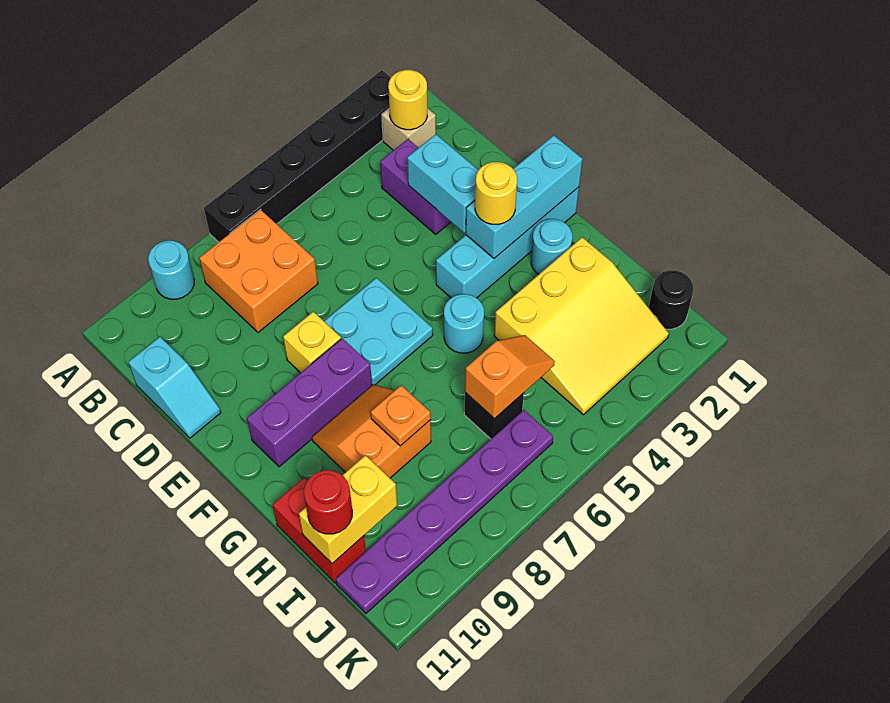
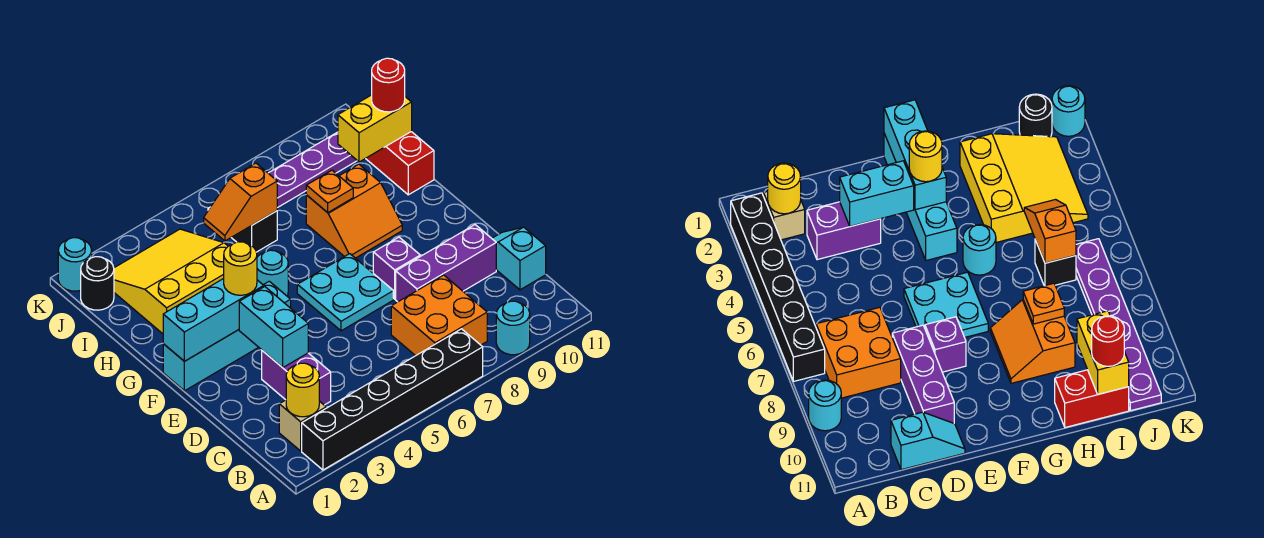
yellow 1x1 brick [283,312,341,373] -> purple 1x1 brick [373,237,420,299]
purple 1x3 brick [247,338,372,467] -> purple 1x3 brick moved to [396,225,496,302]
cyan 1x1 round brick [531,219,572,274] -> cyan 1x1 round brick moved to [58,238,92,291]

